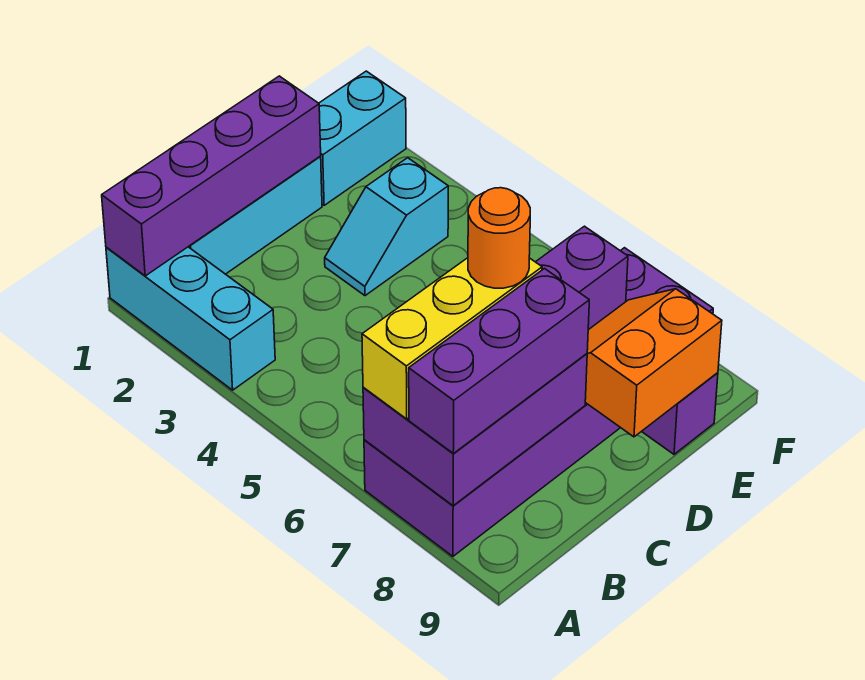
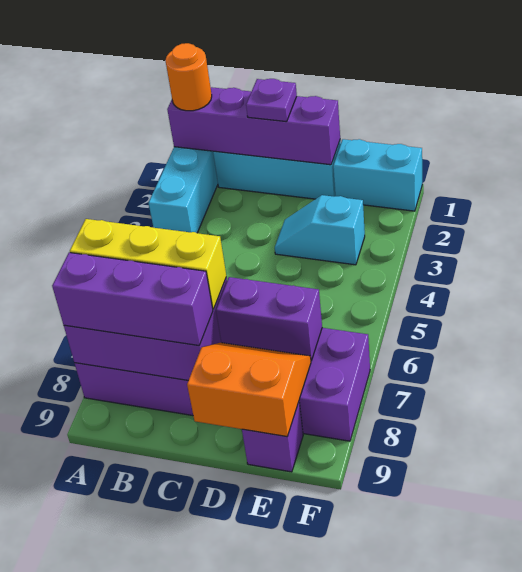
none -> purple 1x1 plate [246,79,297,122]
orange 1x1 round brick [468,188,530,288] -> orange 1x1 round brick moved to [165,43,212,111]

